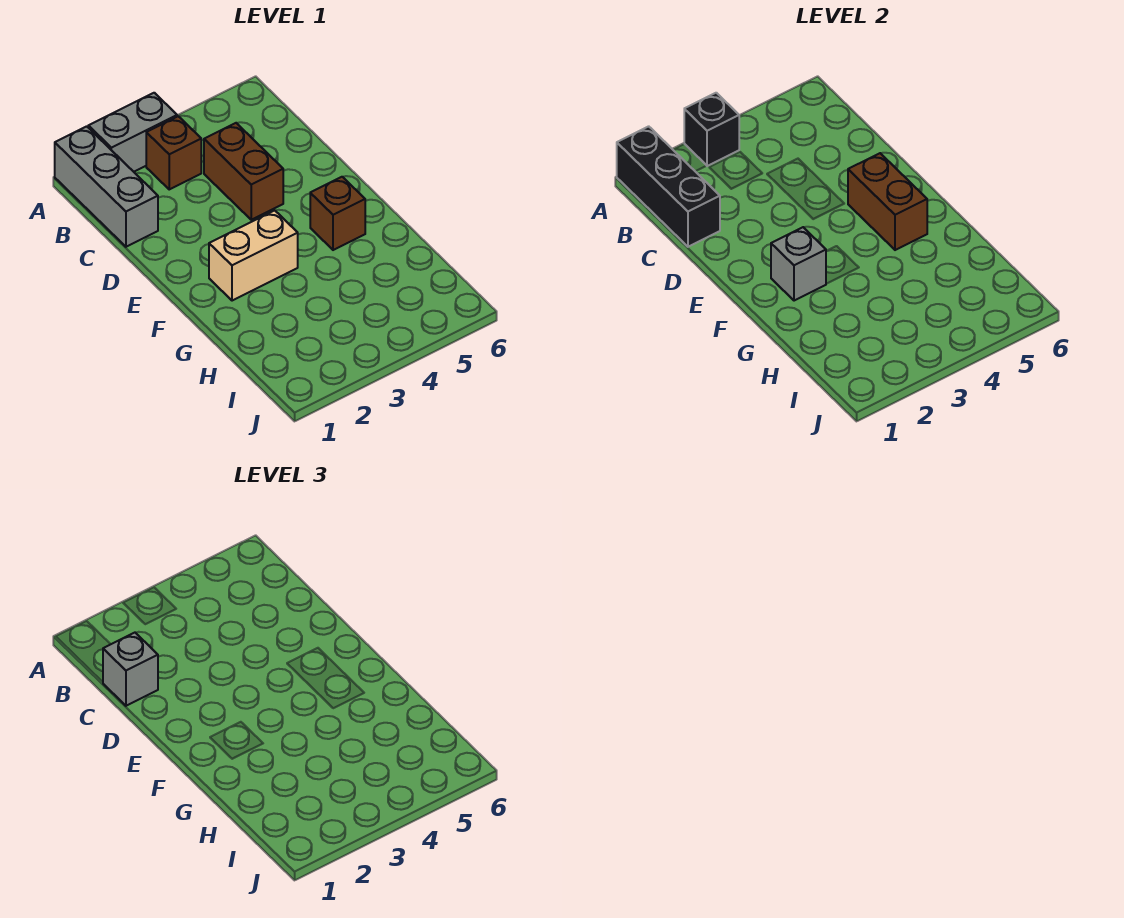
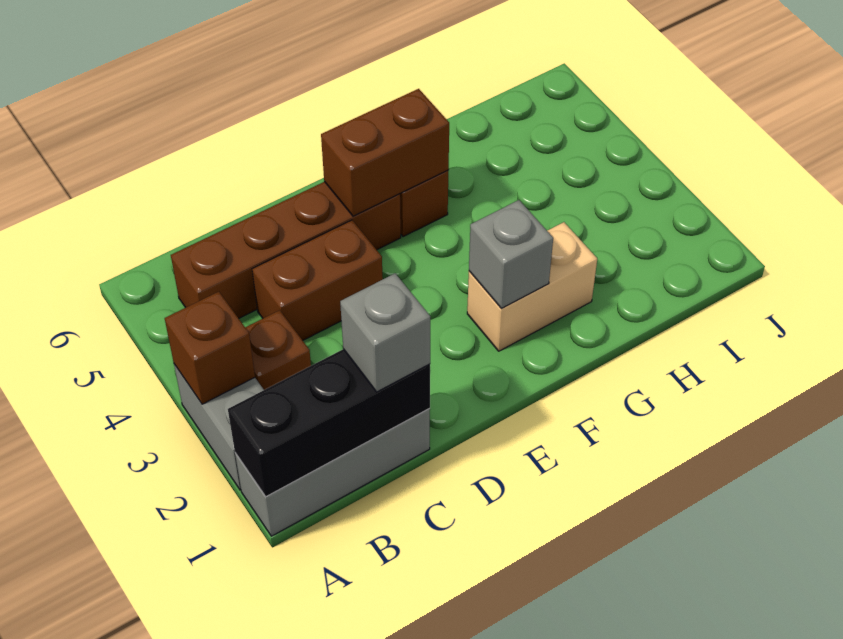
black 1x1 brick [684,93,739,166] -> brown 1x1 brick [165,292,255,404]
none -> brown 1x4 brick [171,182,401,318]
tan 1x2 brick [209,210,298,301] -> tan 1x2 brick turned to [467,222,597,351]

